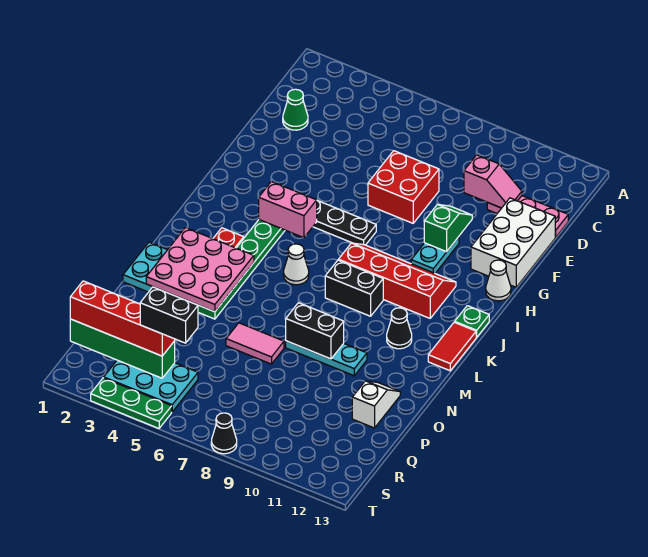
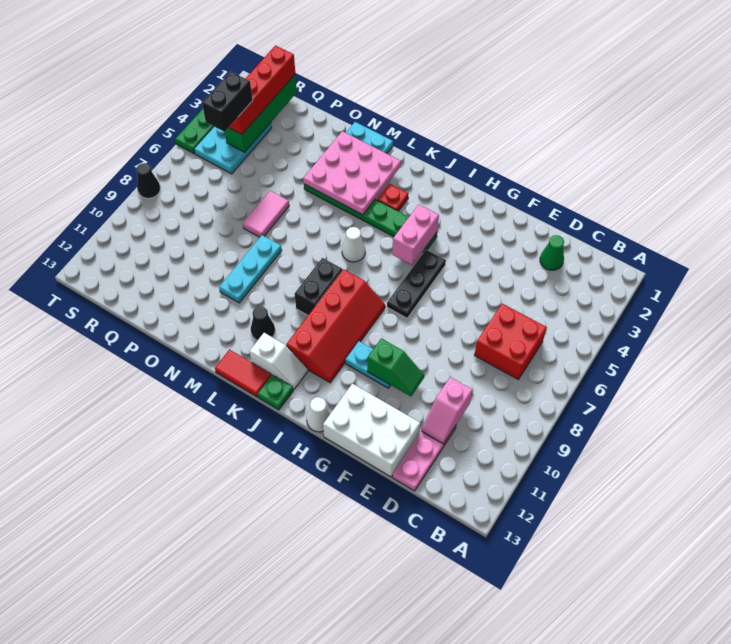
red 2x2 brick [368,151,439,223] -> red 2x2 brick moved to [474,304,547,380]
black 1x2 brick [286,303,344,359] -> none
white 1x2 slope [352,381,400,428] -> white 1x2 slope moved to [250,333,308,390]

